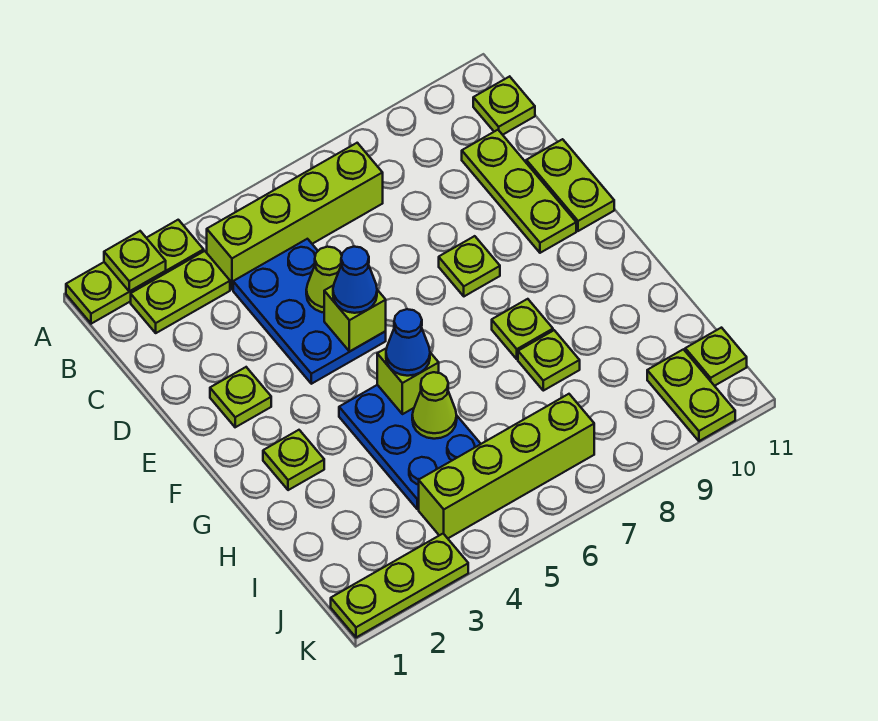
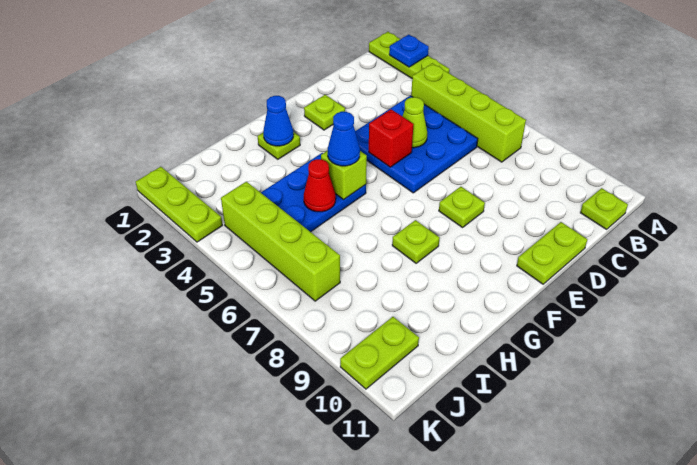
lime 1x1 plate [104,231,166,291] -> blue 1x1 plate [389,35,429,67]
lime 1x2 plate [131,251,230,333] -> none
blue 2x3 plate [233,239,386,384] -> blue 3x3 plate [355,96,478,193]
lime 1x3 plate [462,130,576,253] -> none
lime 1x1 brick [324,285,386,351] -> red 1x1 brick [369,109,414,167]
blue 1x1 cone [333,247,377,313] -> blue 1x1 cone moved to [263,96,293,146]
lime 1x1 cone [412,372,457,439] -> red 1x1 cone [304,159,336,212]
lime 1x1 plate [518,330,580,391] -> none
lime 1x1 plate [685,328,747,386] -> none

